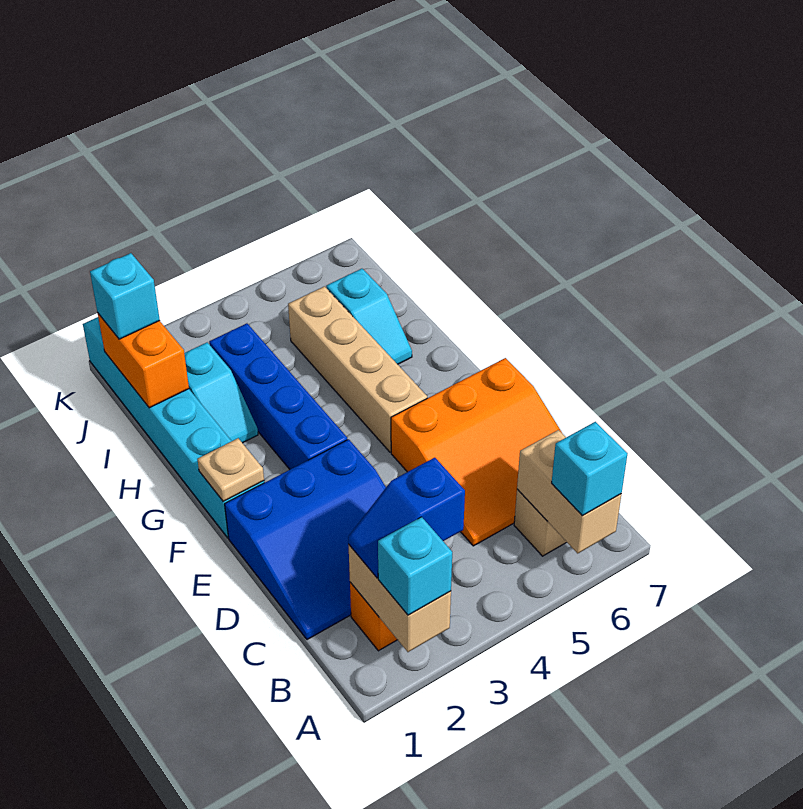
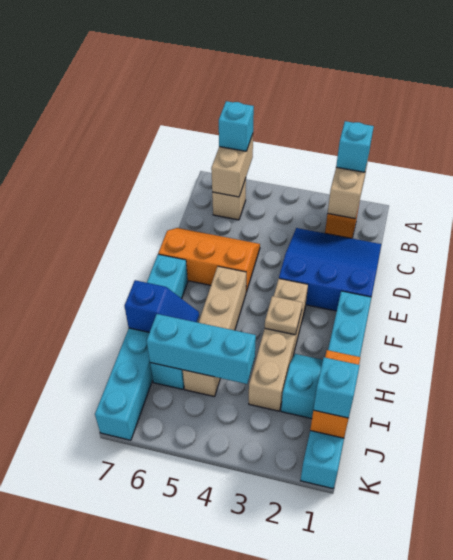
blue 1x2 slope [348,458,465,578] -> blue 1x2 slope moved to [125,280,199,332]
orange 3x3 slope [391,358,562,546] -> orange 2x3 slope [158,228,260,292]
tan 1x1 plate [197,438,264,501] -> tan 1x1 plate moved to [265,296,302,335]
blue 1x4 brick [209,323,347,469] -> tan 1x4 brick [249,279,308,411]
none -> cyan 1x6 brick [95,254,188,440]
none -> cyan 1x3 brick [147,314,256,384]

